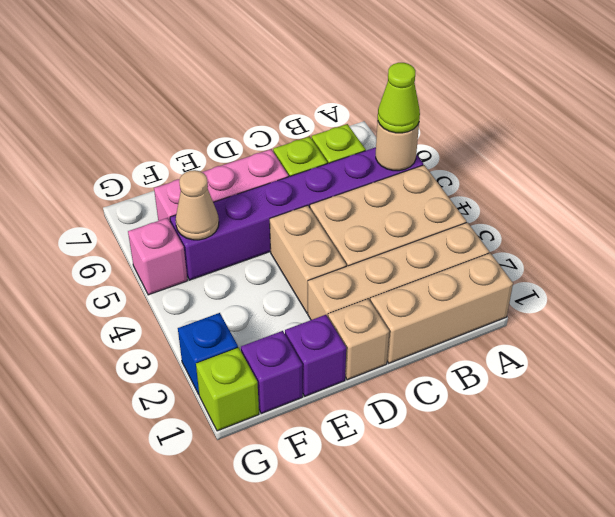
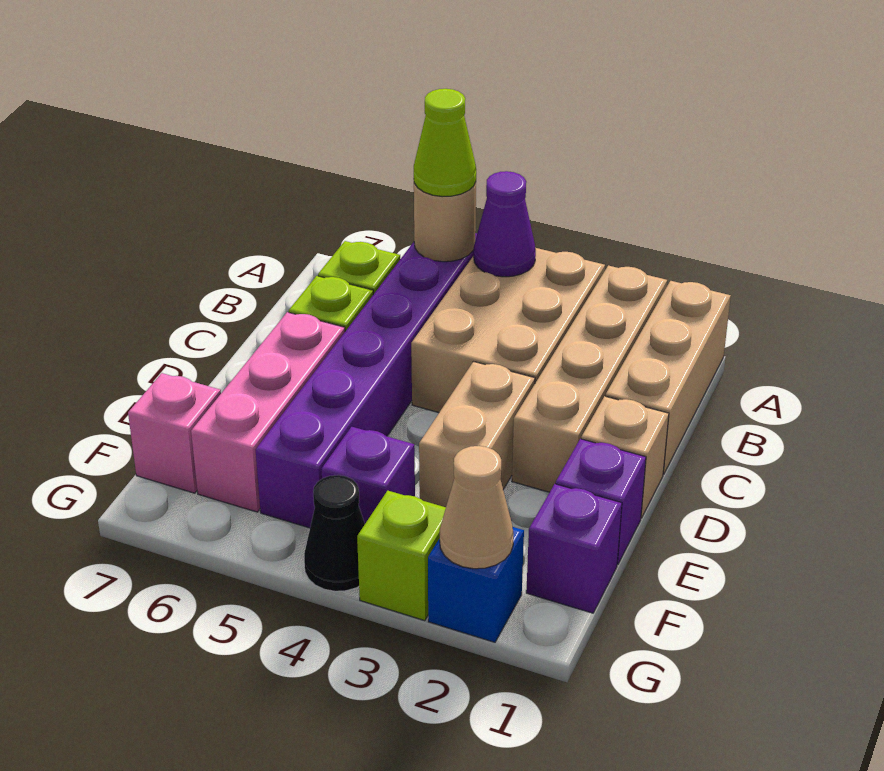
none -> purple 1x1 cone [474,171,536,277]
tan 1x2 brick [270,205,346,313] -> tan 1x2 brick turned to [419,362,535,507]
none -> purple 1x1 brick [322,427,415,523]
tan 1x1 cone [176,170,219,240] -> tan 1x1 cone moved to [440,446,513,569]
lime 1x1 brick [196,347,259,431] -> lime 1x1 brick moved to [357,491,446,621]
none -> black 1x1 cone [304,475,365,591]
pink 1x1 brick [128,218,187,295] -> pink 1x1 brick moved to [128,373,221,493]

